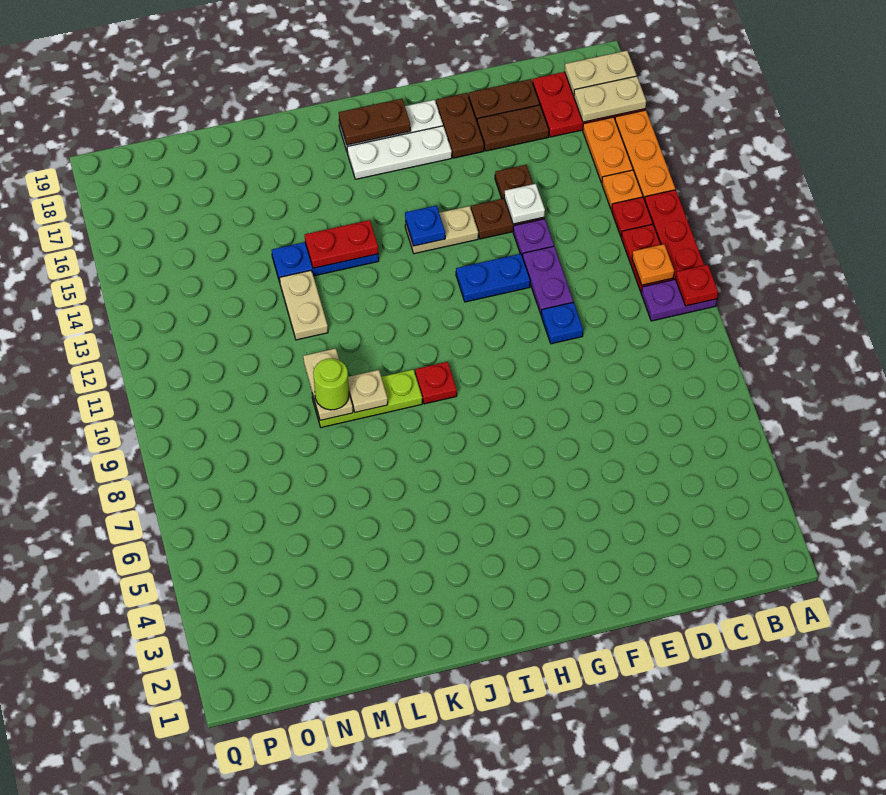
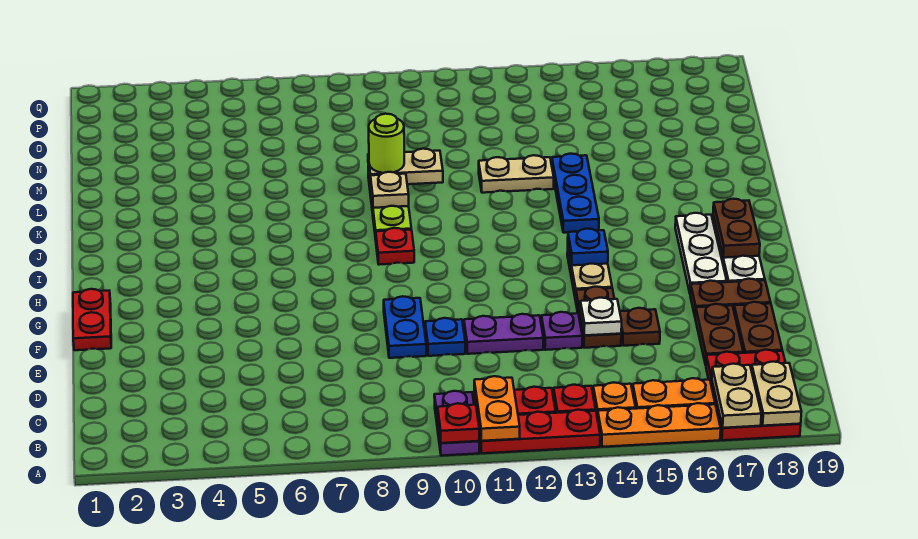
orange 1x1 plate [632,244,674,285] -> orange 1x2 plate [474,376,520,441]
blue 1x2 plate [456,254,530,302] -> blue 1x2 plate moved to [384,296,426,358]
red 1x2 plate [305,220,378,268] -> red 1x2 plate moved to [73,289,111,350]

